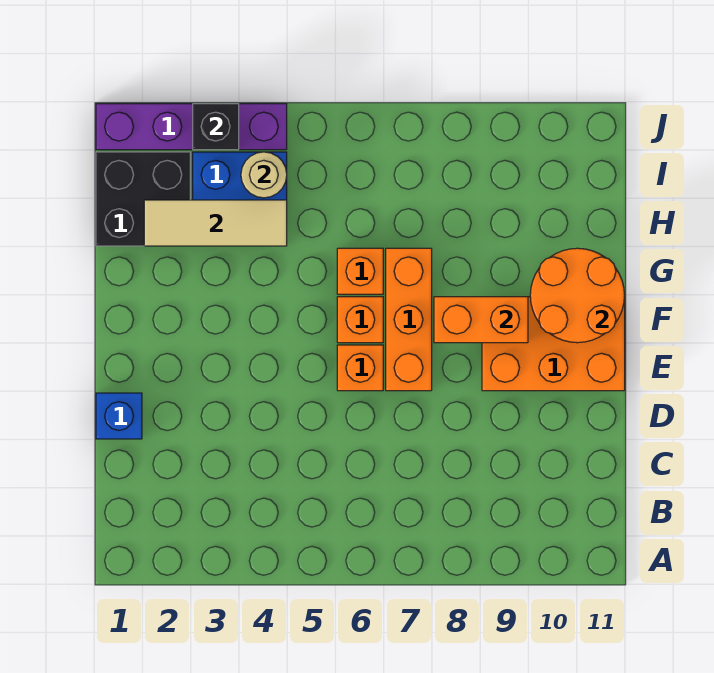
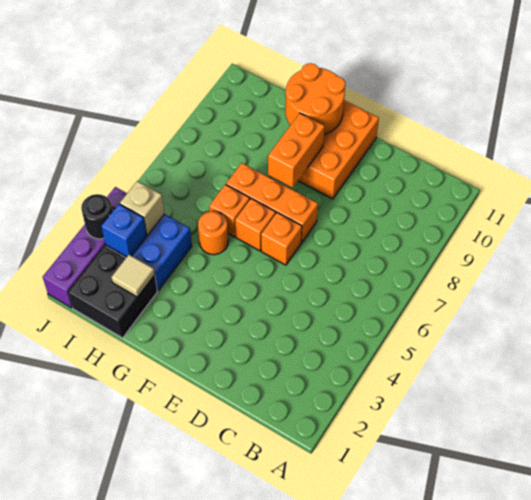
blue 1x1 brick [96,393,142,439] -> blue 1x1 brick moved to [101,204,147,257]
none -> orange 1x1 round brick [198,211,228,255]
tan 1x3 tile [144,200,287,246] -> tan 1x1 tile [111,255,155,297]
tan 1x1 round brick [241,152,287,198] -> tan 1x1 brick [120,181,164,235]
black 1x1 brick [193,104,239,150] -> black 1x1 round brick [81,194,113,239]

